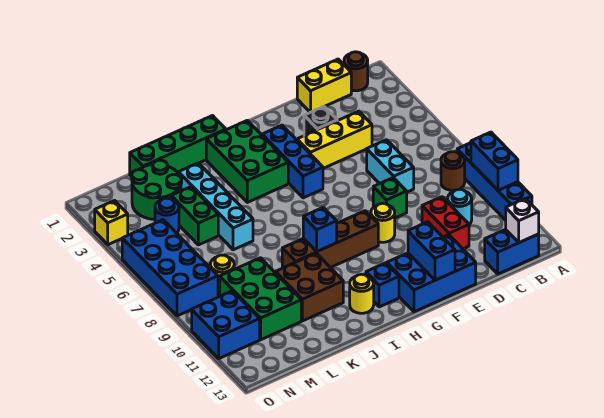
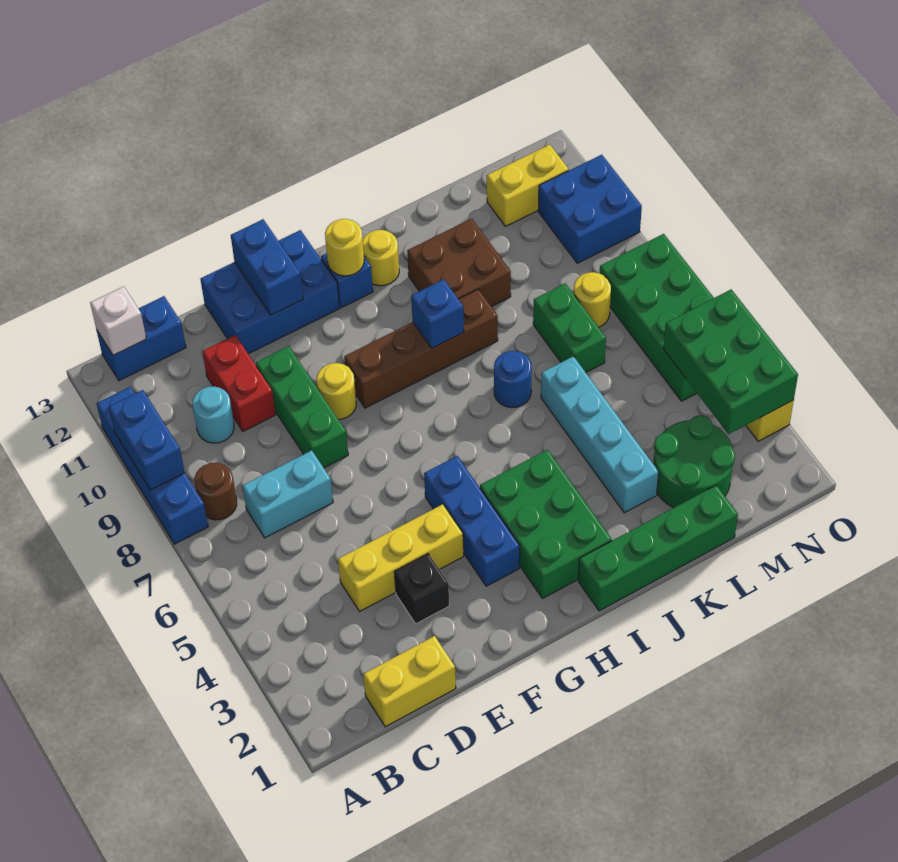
brown 1x1 round brick [344,52,368,91] -> none
cyan 1x2 brick [367,140,414,192] -> cyan 1x2 brick turned to [243,450,333,538]
green 1x1 brick [373,178,407,218] -> green 1x3 brick [256,346,348,468]
none -> yellow 1x1 round brick [325,219,364,276]
green 1x2 brick [171,187,218,245] -> green 1x2 brick moved to [533,283,606,372]
green 2x3 brick [220,258,301,340] -> green 2x3 brick moved to [663,289,798,434]
blue 1x1 round brick [155,198,179,233] -> blue 1x1 round brick moved to [494,351,532,408]
none -> yellow 1x2 brick [487,144,569,226]
blue 2x4 brick [122,220,218,316] -> green 2x4 brick [600,234,714,401]

